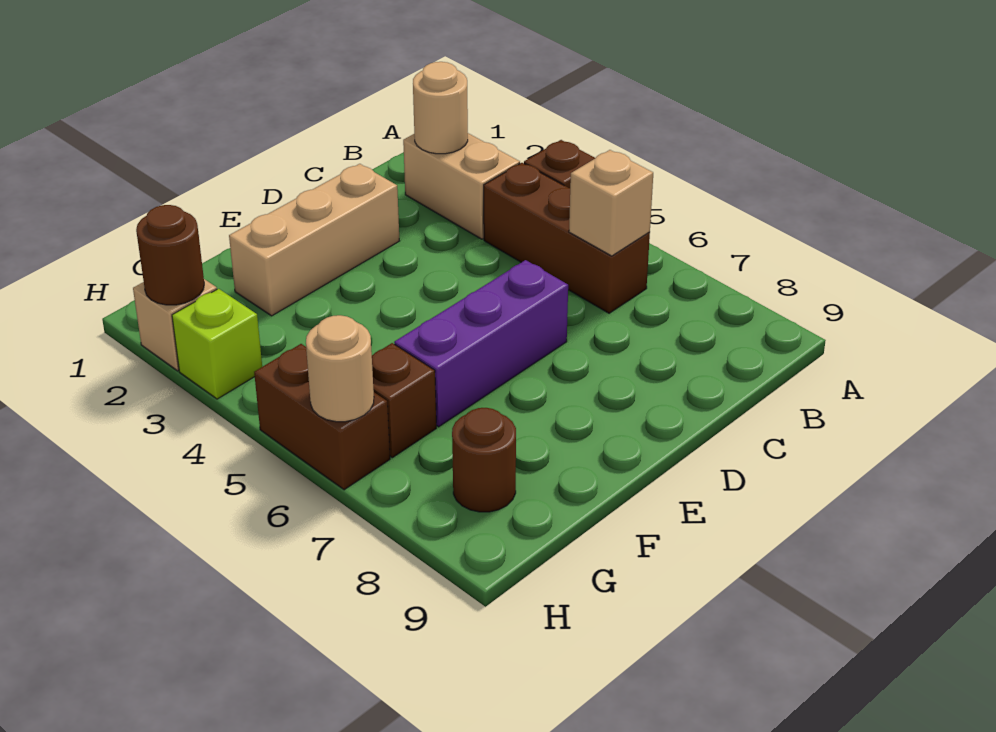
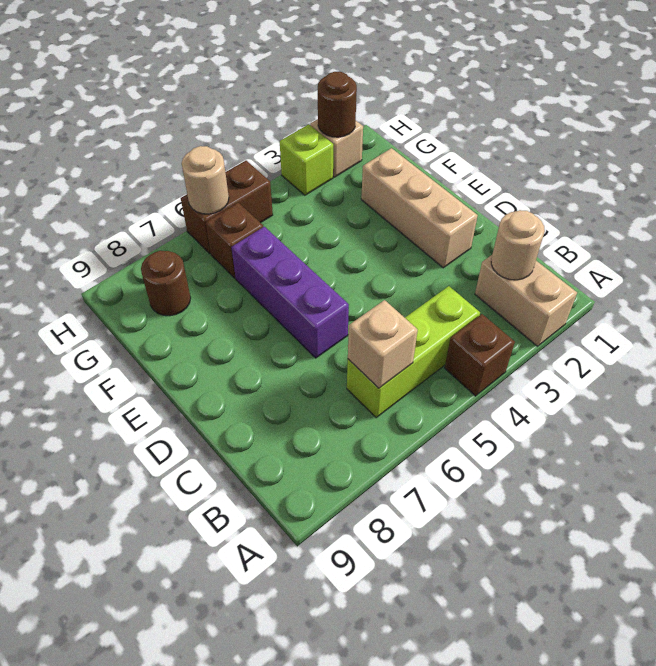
tan 1x2 brick [403,133,520,239] -> tan 1x2 brick turned to [475,255,577,346]
brown 1x3 brick [484,163,650,313] -> lime 1x3 brick [347,286,480,418]

